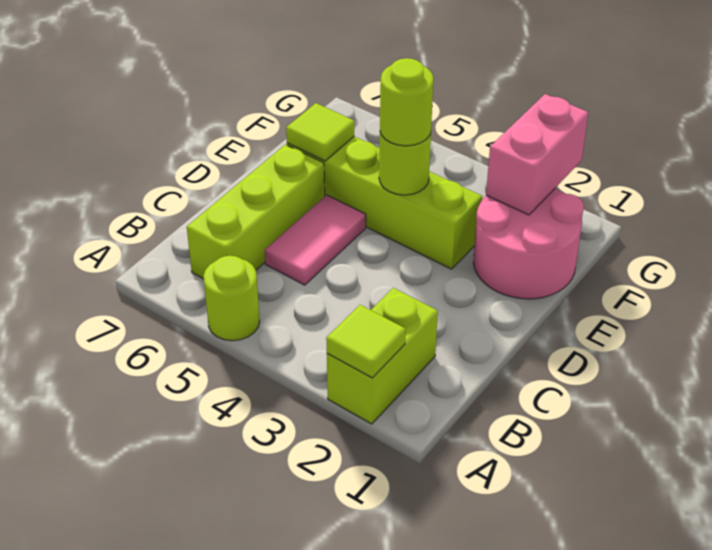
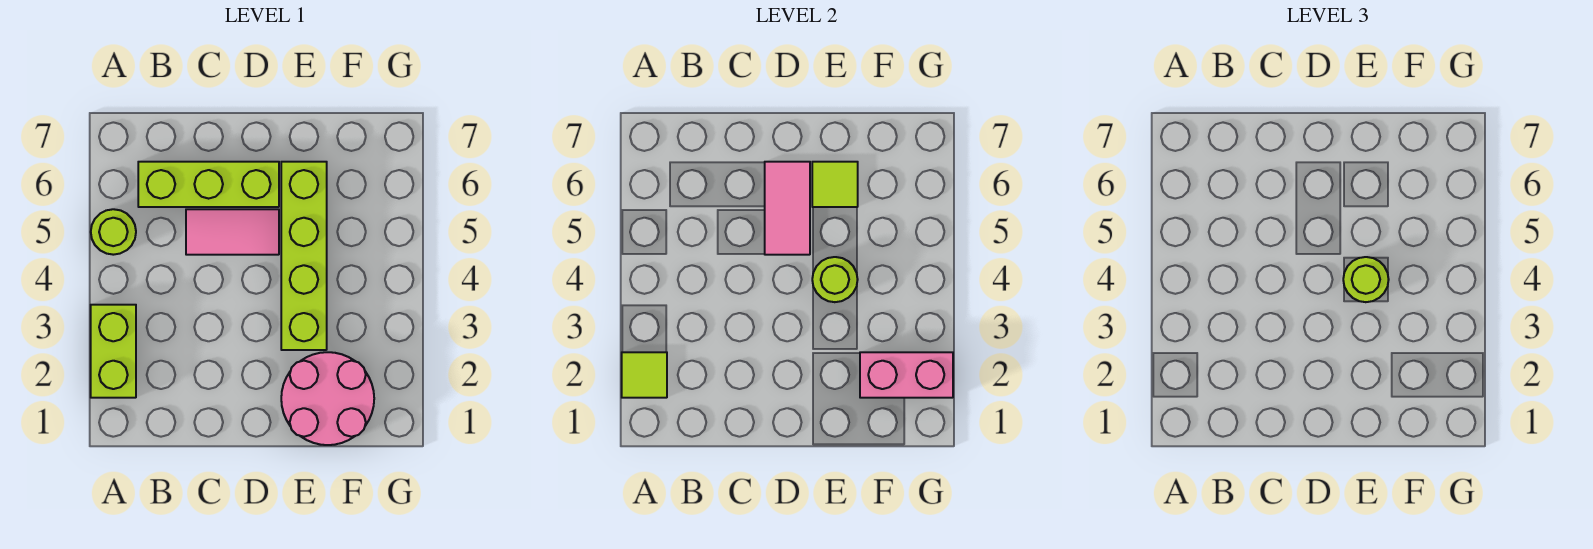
lime 1x2 brick [327,288,438,424] -> lime 1x2 brick turned to [91,305,136,398]
none -> pink 1x2 tile [765,162,810,255]

